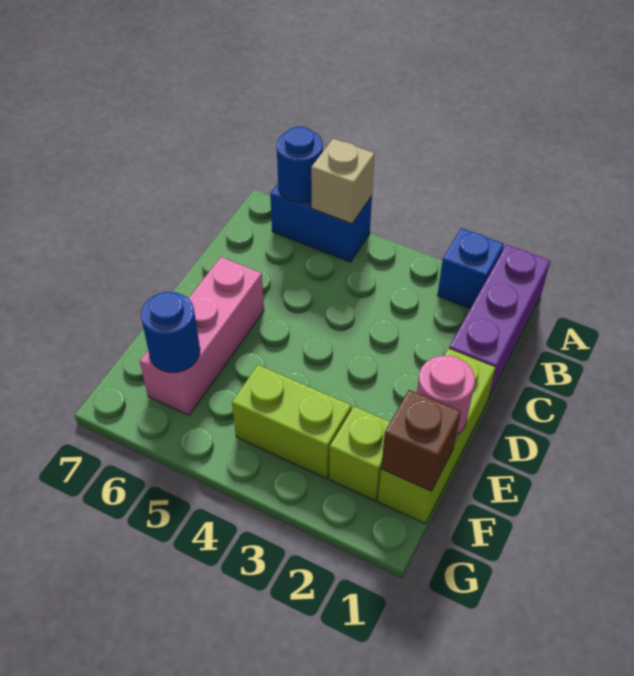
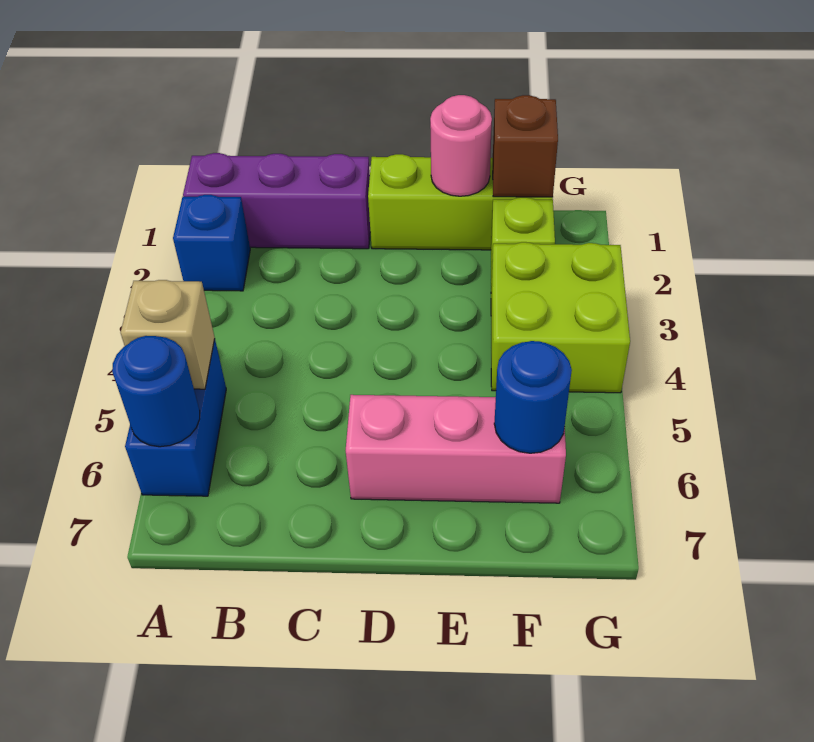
lime 1x2 brick [232,365,351,478] -> lime 2x2 brick [491,242,630,393]

